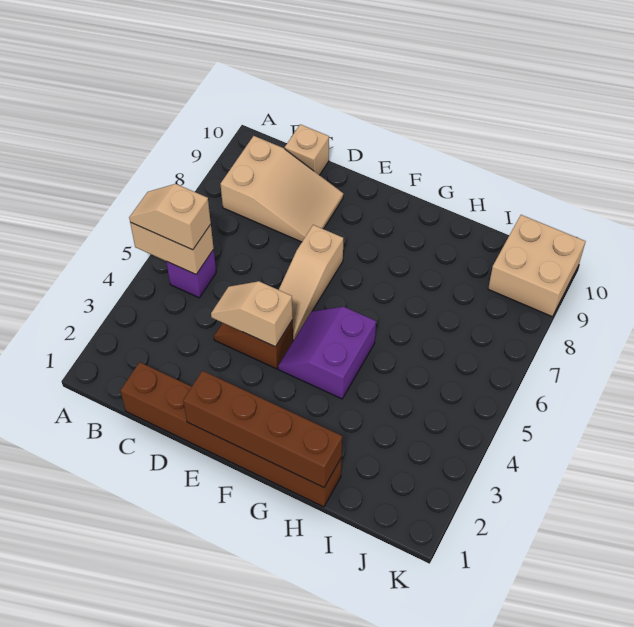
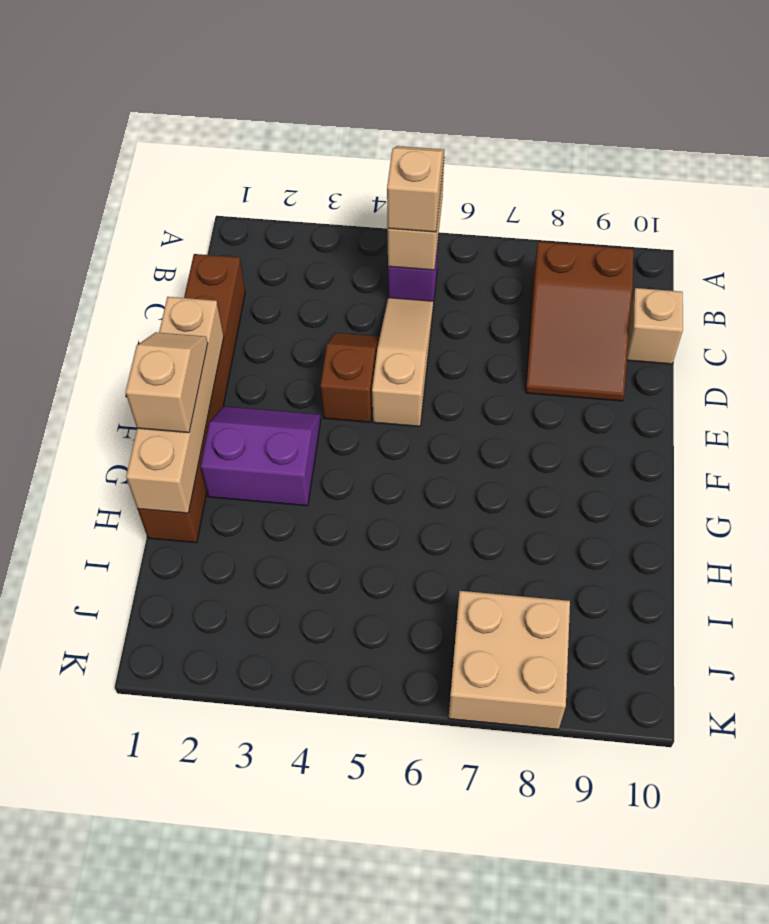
tan 2x3 slope [221,136,343,242] -> brown 2x3 slope [526,242,633,401]
tan 1x2 slope [211,281,293,347] -> tan 1x2 slope moved to [126,332,208,433]
brown 1x4 brick [183,371,342,488] -> tan 1x4 brick [126,297,224,513]
tan 1x3 slope [279,225,343,340] -> tan 1x3 slope turned to [372,298,433,426]
purple 2x2 slope [278,307,376,399] -> purple 2x2 slope moved to [201,406,321,506]
tan 2x2 brick [488,215,586,317] -> tan 2x2 brick moved to [449,591,570,729]

